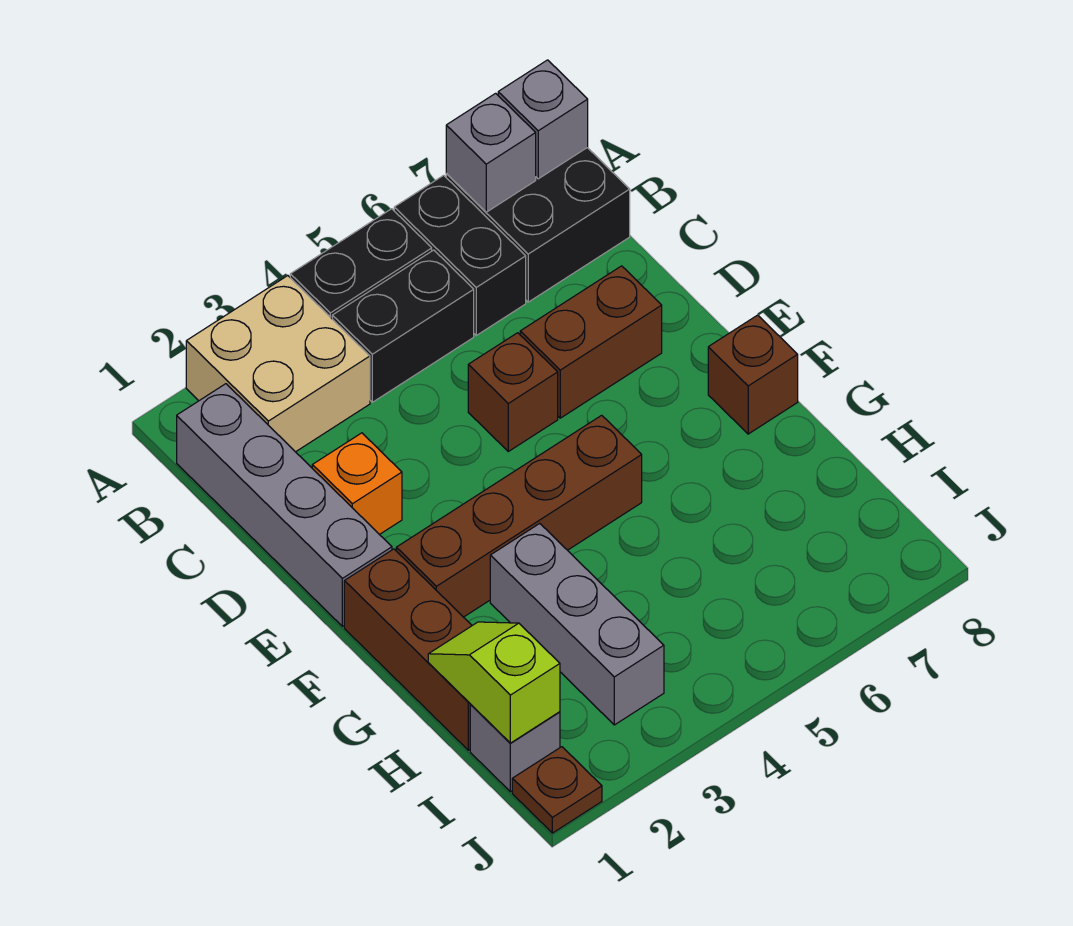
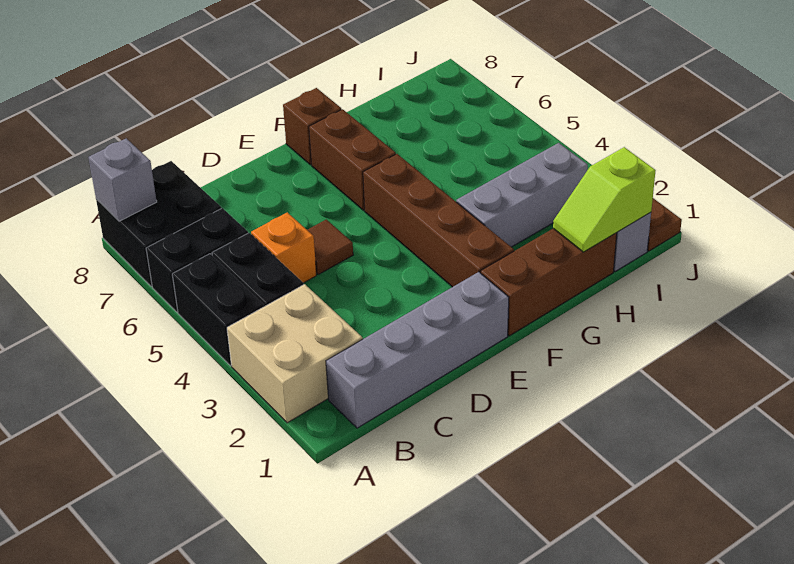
grey 1x1 brick [446,93,536,212] -> none
orange 1x1 brick [312,433,402,535] -> orange 1x1 brick moved to [251,212,316,283]
brown 1x1 brick [468,333,558,451] -> brown 1x1 tile [308,219,353,274]
brown 1x2 brick [520,266,662,418] -> brown 1x2 brick moved to [309,109,396,210]

